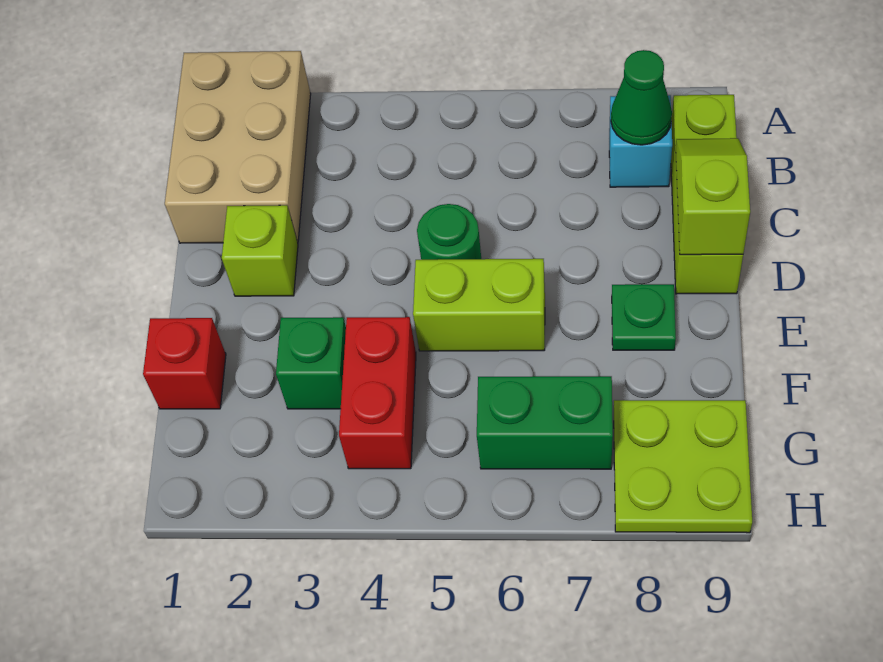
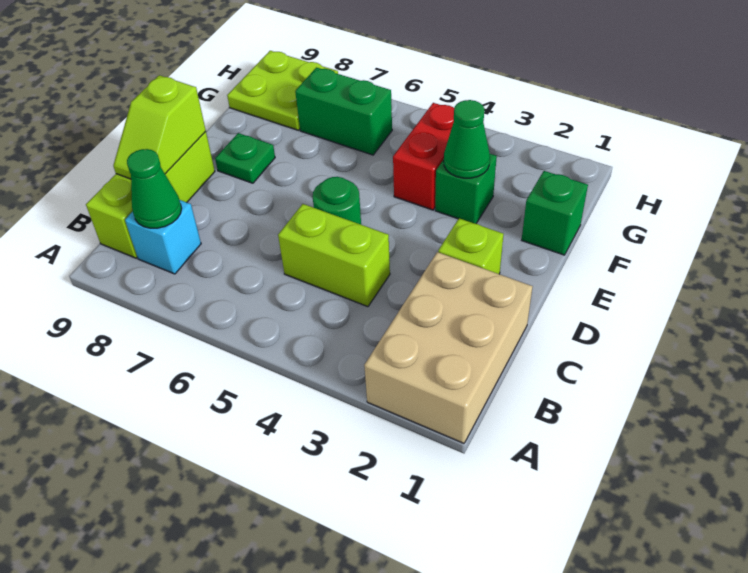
lime 1x2 brick [413,259,545,351] -> lime 1x2 brick moved to [278,204,390,307]
red 1x1 brick [143,318,226,409] -> green 1x1 brick [522,171,588,255]
none -> green 1x1 cone [444,100,490,178]

